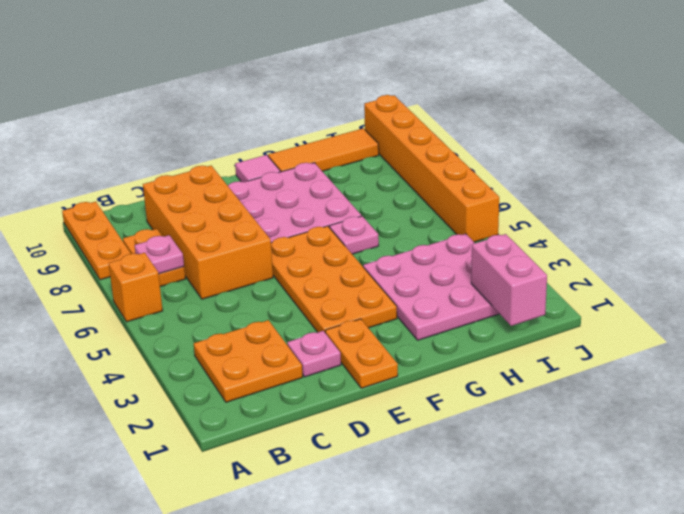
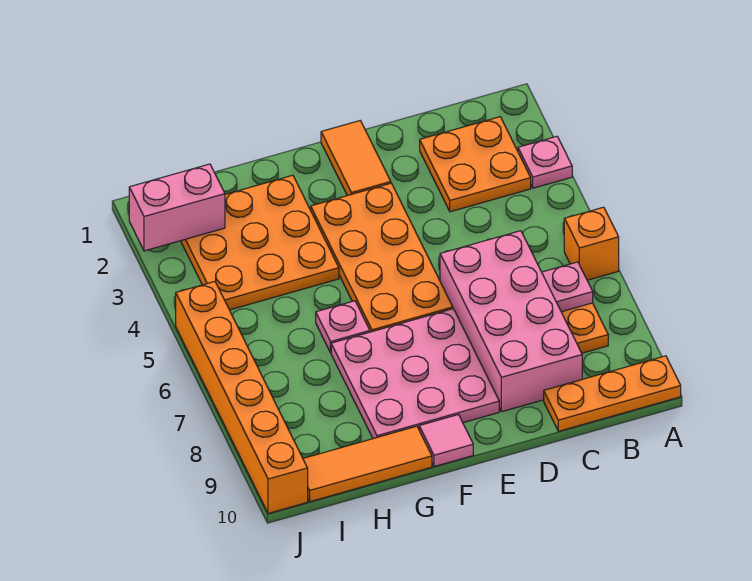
orange 1x3 plate [62,202,131,280] -> orange 1x3 plate turned to [544,356,681,431]
orange 2x4 brick [143,166,273,299] -> pink 2x4 brick [440,231,582,412]
pink 1x1 plate [287,331,341,377] -> pink 1x1 plate moved to [518,136,572,188]
orange 1x2 plate [325,319,398,388] -> orange 1x2 tile [321,121,391,196]
pink 3x3 plate [363,234,499,340] -> orange 3x3 plate [181,175,339,310]
pink 1x2 brick [471,234,547,326] -> pink 1x2 brick turned to [129,164,225,251]

